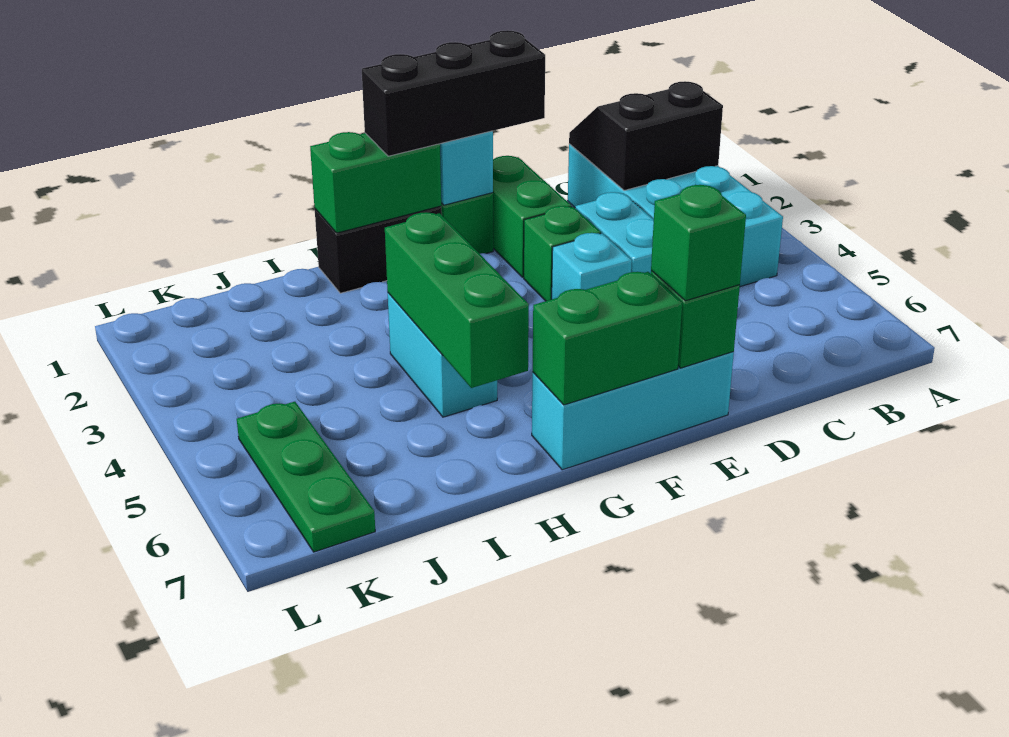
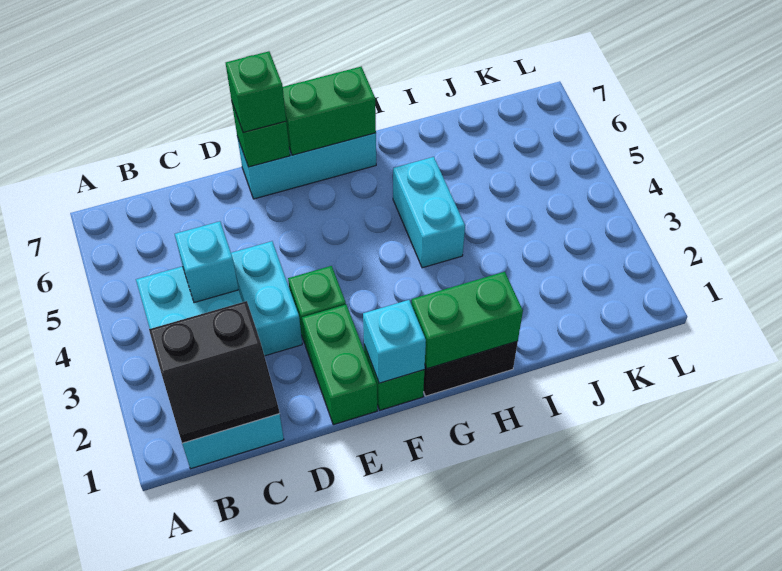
black 1x3 brick [362,30,545,156] -> none
cyan 1x1 brick [552,233,632,299] -> cyan 1x1 brick moved to [175,221,239,303]
green 1x3 brick [385,212,529,388] -> none
green 1x3 plate [237,402,375,552] -> none

